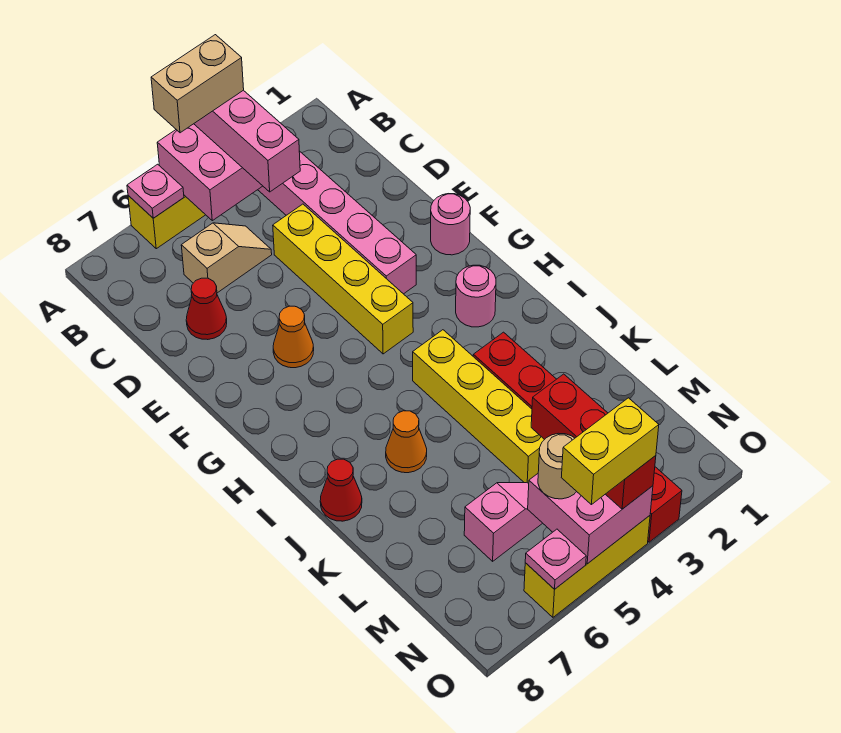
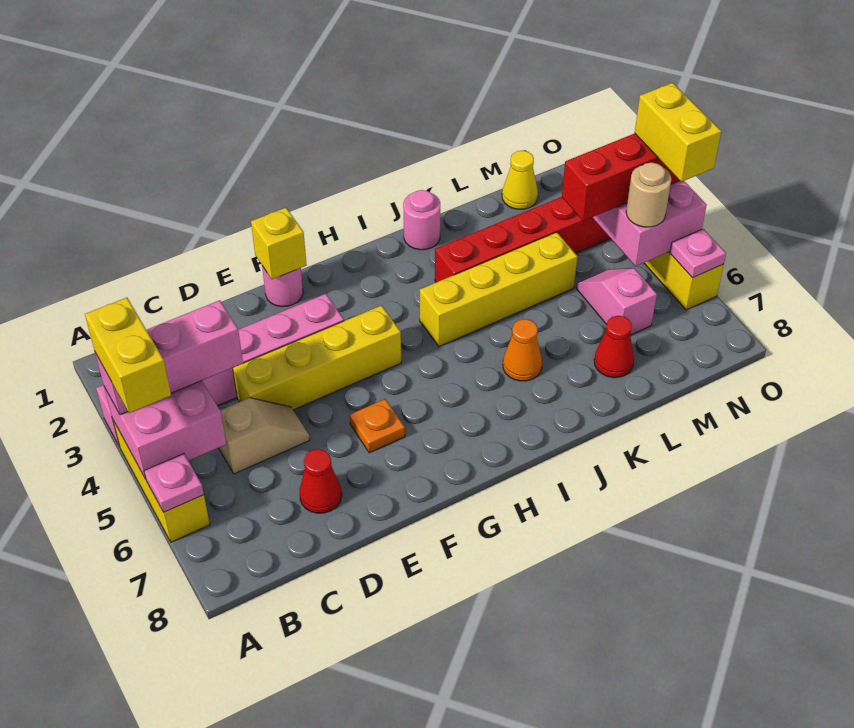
tan 1x2 brick [151,35,244,133] -> yellow 1x2 brick [85,298,171,413]
tan 1x2 slope [181,223,272,293] -> tan 1x2 slope turned to [219,398,310,474]
none -> yellow 1x1 brick [251,208,307,279]
orange 1x1 cone [273,306,314,368] -> orange 1x1 plate [350,399,405,453]
pink 1x1 round brick [456,265,496,327] -> pink 1x1 round brick moved to [403,190,440,250]
red 1x1 cone [320,459,362,521] -> red 1x1 cone moved to [594,316,634,378]
none -> yellow 1x1 cone [502,151,538,209]

